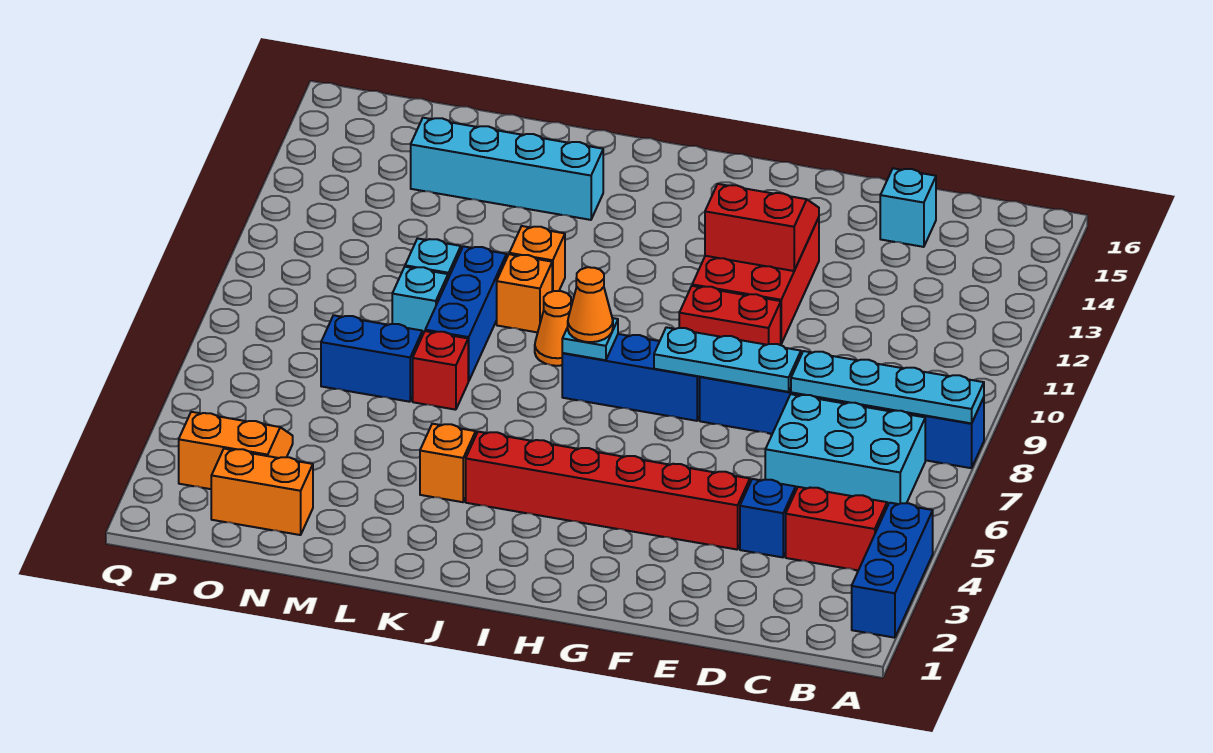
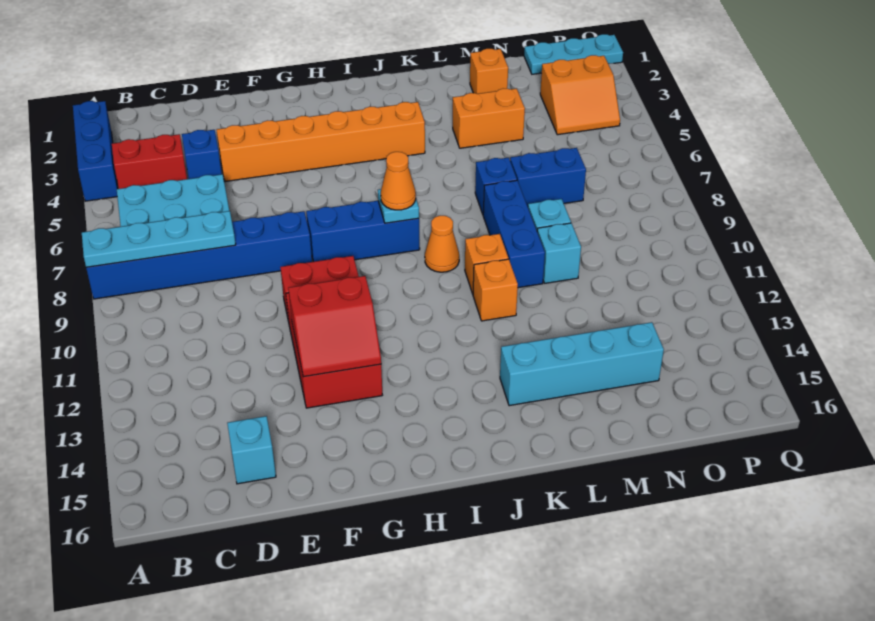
red 1x6 brick [466,432,750,550] -> orange 1x6 brick [217,102,425,182]
cyan 1x3 plate [654,327,801,392] -> cyan 1x3 plate moved to [524,34,623,74]
orange 1x1 brick [420,424,476,502] -> orange 1x1 brick moved to [470,49,508,94]
red 1x1 brick [413,331,468,410] -> blue 1x1 brick [475,158,517,214]
orange 1x2 brick [211,449,313,535] -> orange 1x2 brick moved to [453,89,525,148]

